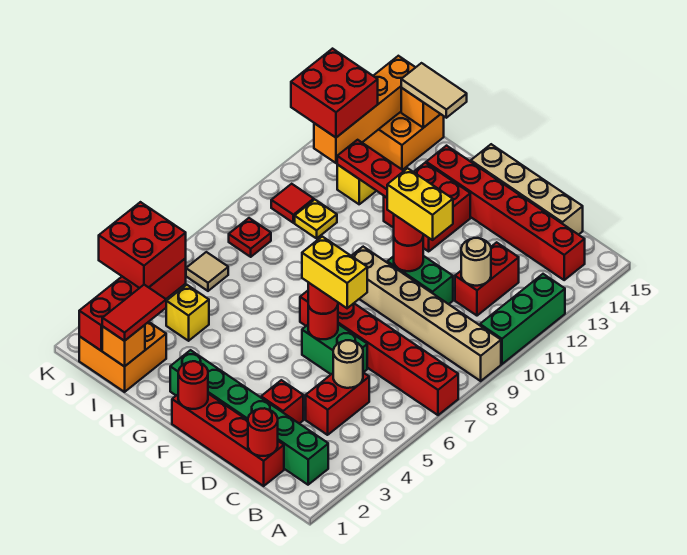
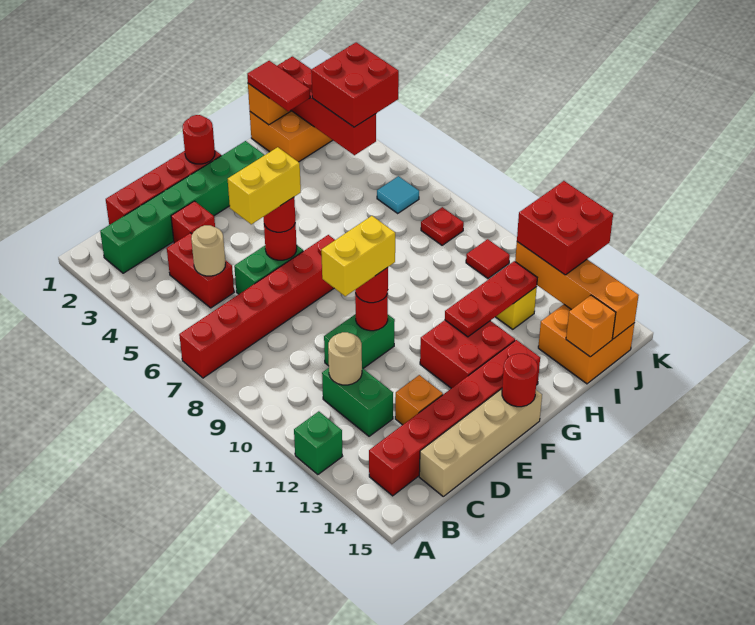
tan 1x6 brick [352,247,501,381] -> none
green 1x3 brick [480,274,565,364] -> green 1x1 brick [294,411,342,475]
red 1x1 round brick [248,408,278,456] -> red 1x1 round brick moved to [502,354,538,407]
red 1x2 brick [455,242,519,316] -> green 1x2 brick [322,368,393,436]
none -> orange 1x1 brick [395,375,443,425]
tan 1x2 tile [401,63,467,118] -> none
yellow 1x1 brick [166,285,209,341] -> none
yellow 1x1 plate [295,200,337,238] -> none
tan 1x1 tile [186,252,228,291] -> cyan 1x1 tile [377,176,419,213]

